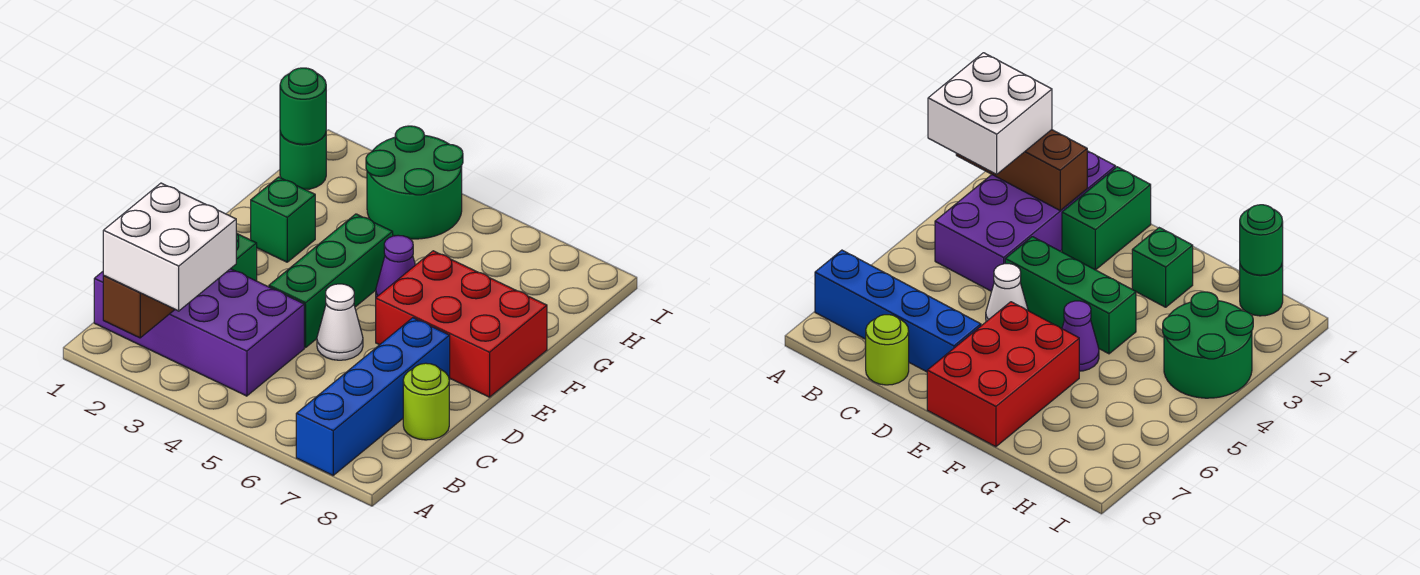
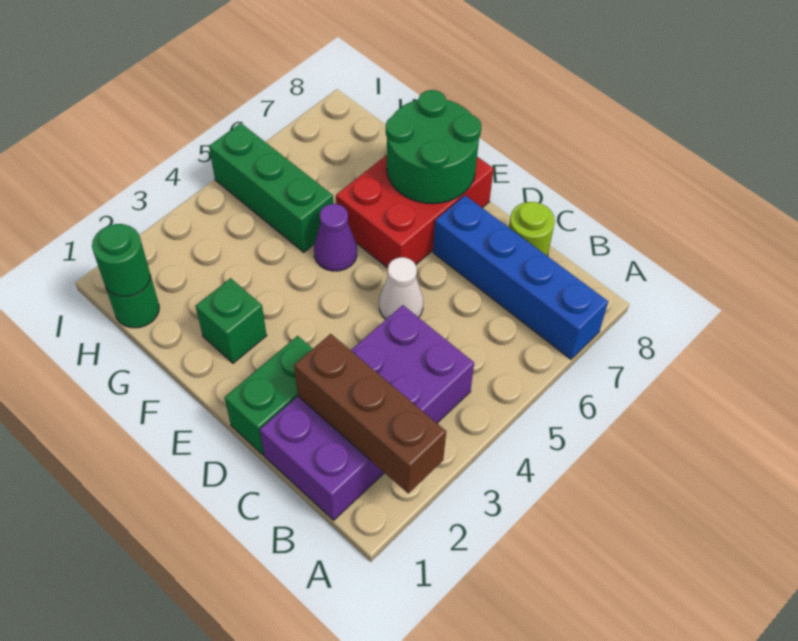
white 2x2 brick [103,183,236,311] -> none
green 1x3 brick [269,214,393,348] -> green 1x3 brick moved to [209,123,333,252]
green 2x2 round brick [366,126,463,239] -> green 2x2 round brick moved to [386,90,481,204]

